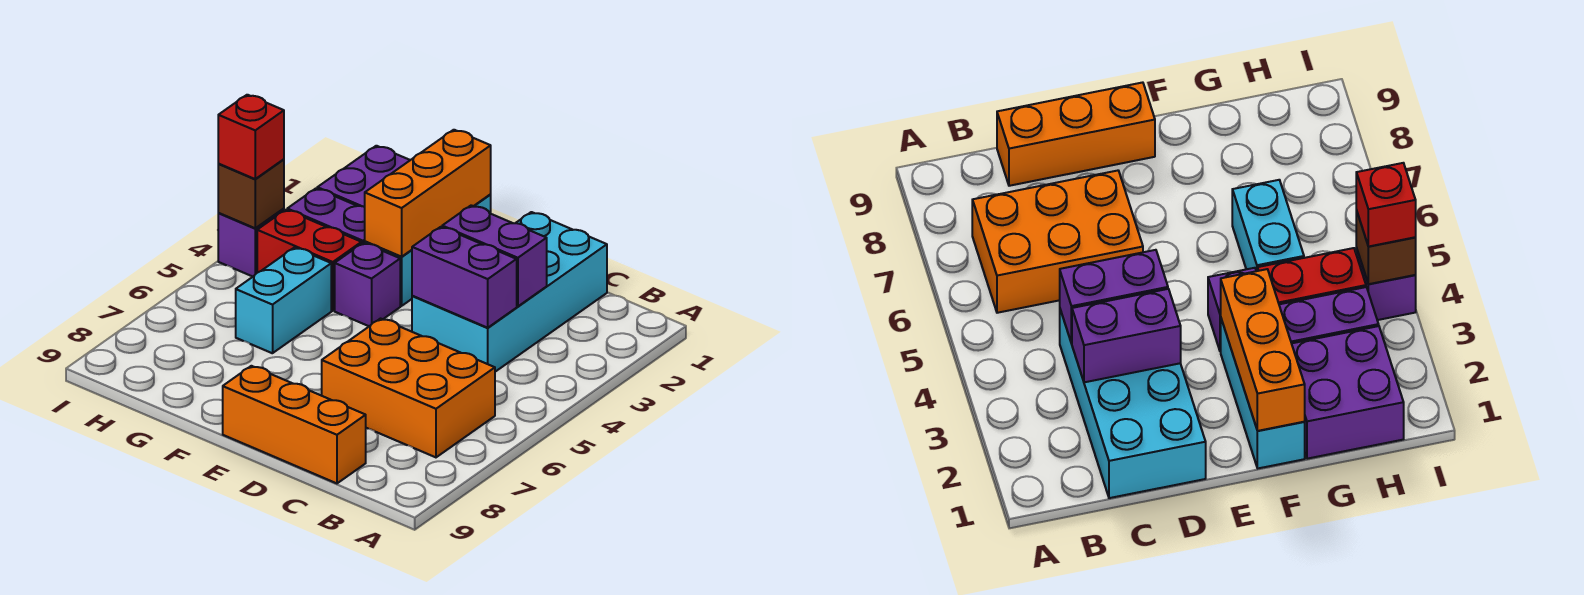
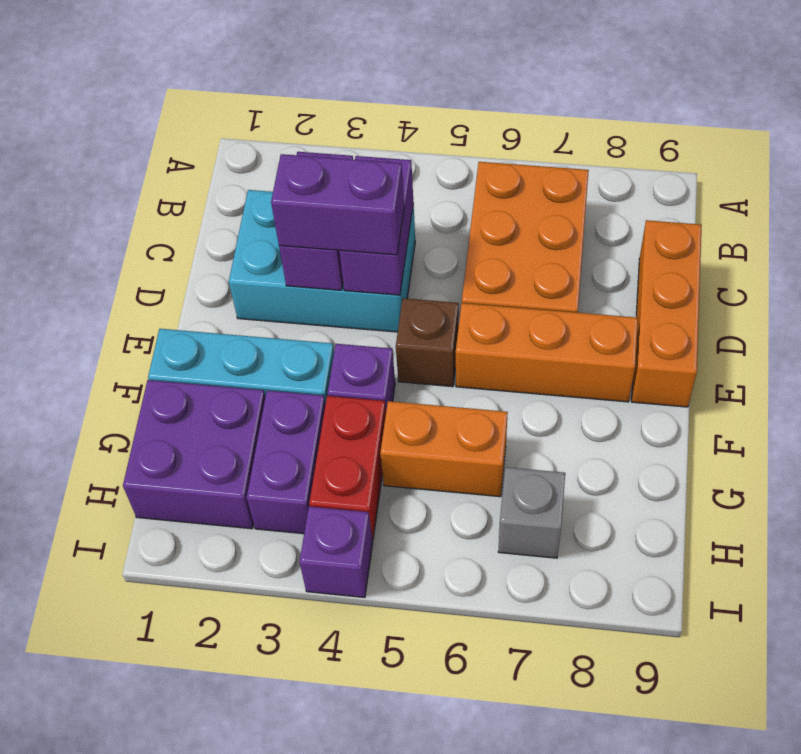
cyan 2x4 brick [412,212,607,372] -> cyan 2x3 brick [229,190,415,332]
none -> purple 1x2 brick [271,154,404,255]
orange 1x3 brick [365,130,491,257] -> orange 1x3 brick moved to [456,303,638,402]
cyan 1x2 brick [236,248,331,353] -> orange 1x2 brick [380,401,508,497]
none -> grey 1x1 brick [498,467,565,558]
brown 1x1 brick [218,159,284,228] -> brown 1x1 brick moved to [396,298,459,387]
red 1x1 brick [218,95,284,179] -> none

